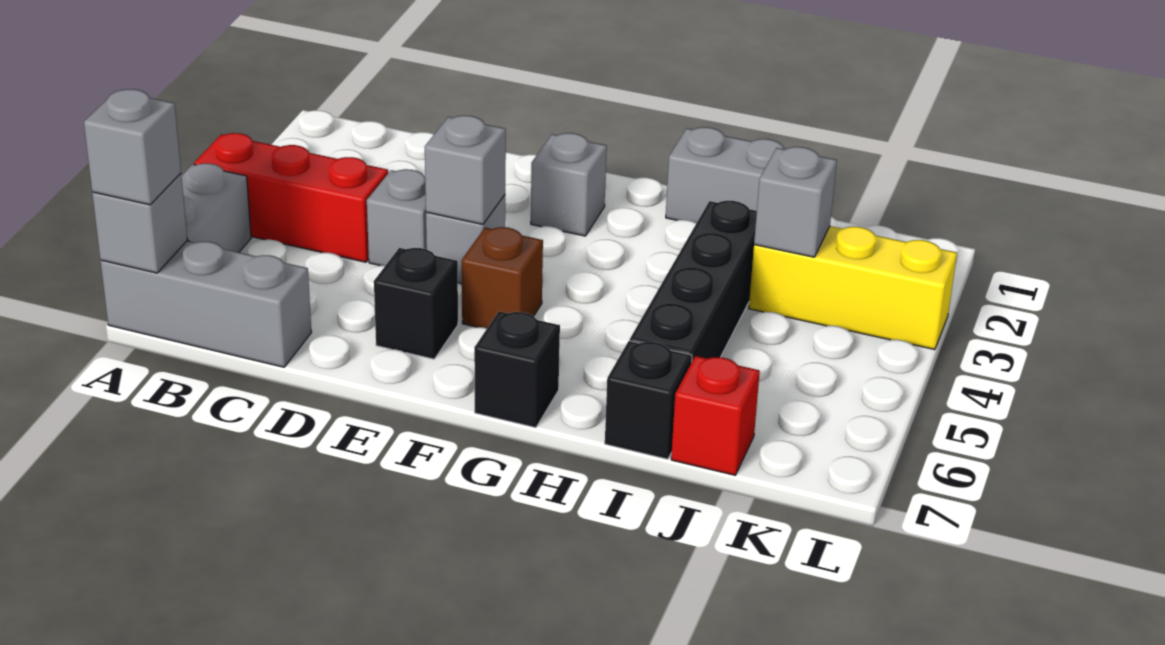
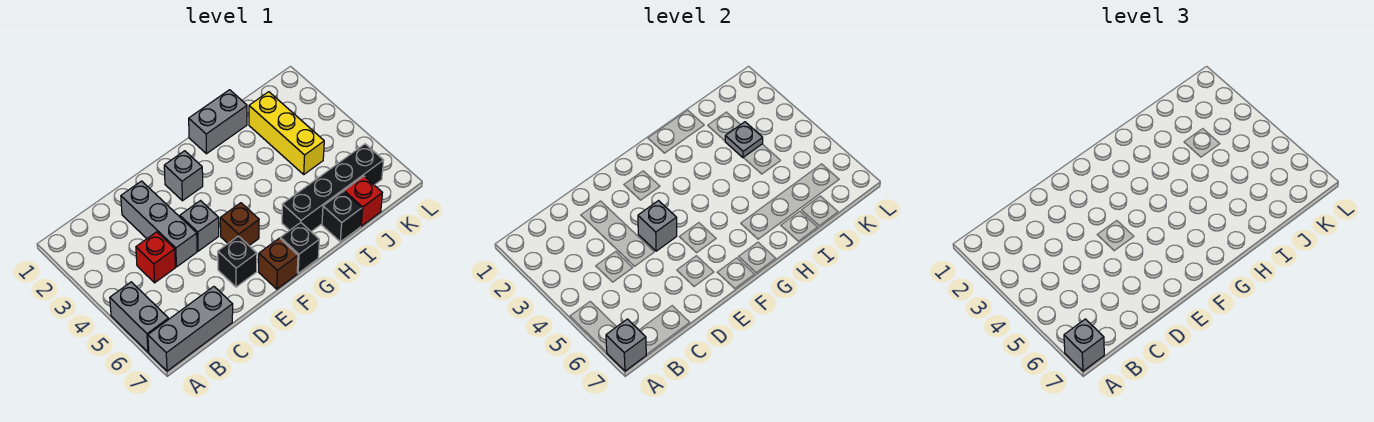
red 1x3 brick [194,133,388,262] -> red 1x1 brick [136,232,175,283]
grey 1x1 brick [367,169,427,266] -> grey 1x3 brick [121,181,197,267]
none -> brown 1x1 brick [259,238,298,289]
black 1x4 brick [630,201,757,361] -> black 1x4 brick turned to [282,144,384,232]
yellow 1x3 brick [749,226,957,350] -> yellow 1x3 brick turned to [249,92,324,174]
grey 1x1 brick [754,147,837,257] -> grey 1x1 plate [725,122,763,158]

